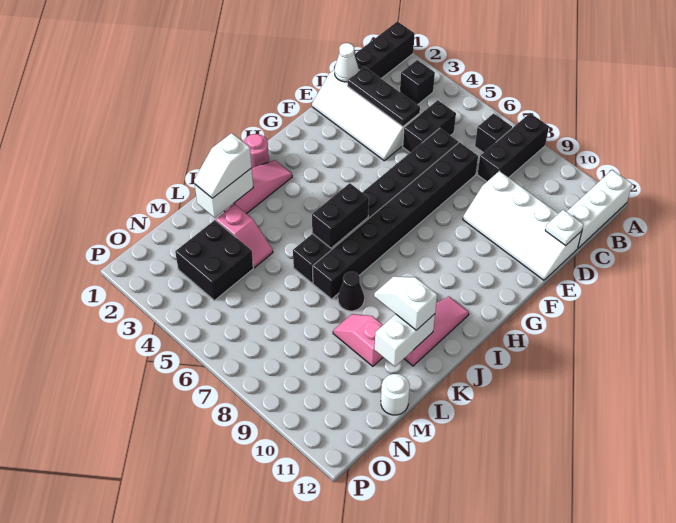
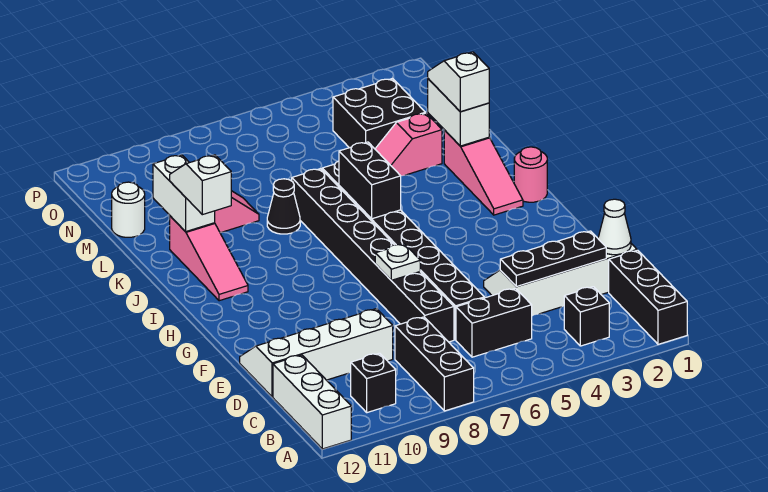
black 1x1 brick [475,114,512,153] -> black 1x1 brick moved to [351,353,396,413]
black 1x2 brick [403,100,456,152] -> black 1x2 brick turned to [456,288,532,357]
white 1x1 plate [545,210,584,246] -> white 1x1 plate moved to [375,244,420,280]
white 1x2 slope [374,276,437,330] -> white 1x2 slope turned to [170,155,231,215]

